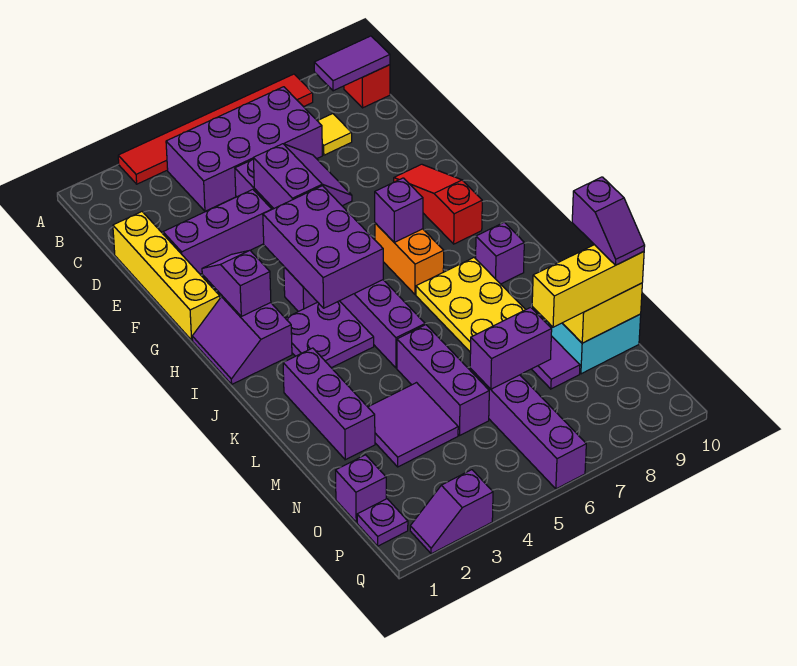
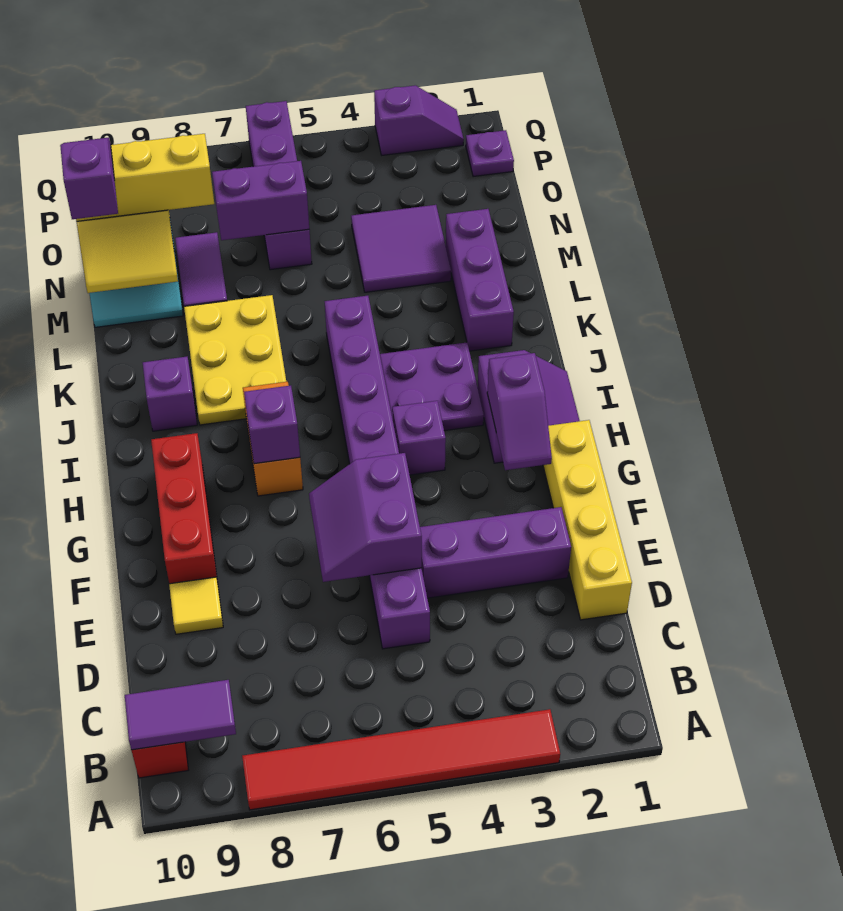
purple 2x4 brick [166,87,322,211] -> none
yellow 1x1 tile [318,114,352,155] -> yellow 1x1 tile moved to [169,577,223,634]
red 1x3 slope [394,164,482,244] -> red 1x3 brick [151,433,217,584]
purple 2x3 brick [263,186,383,308] -> none
purple 1x3 brick [397,325,489,435] -> none
purple 1x1 brick [336,455,386,522] -> none

